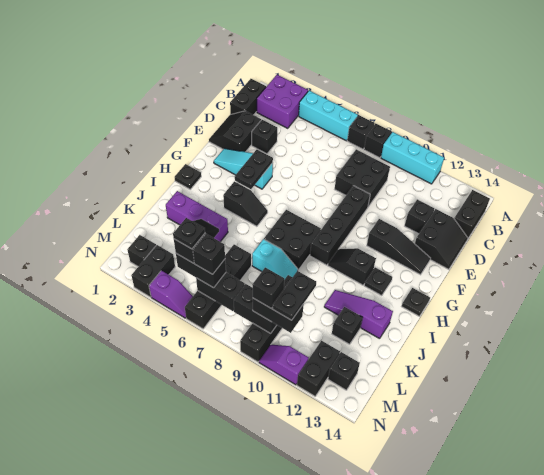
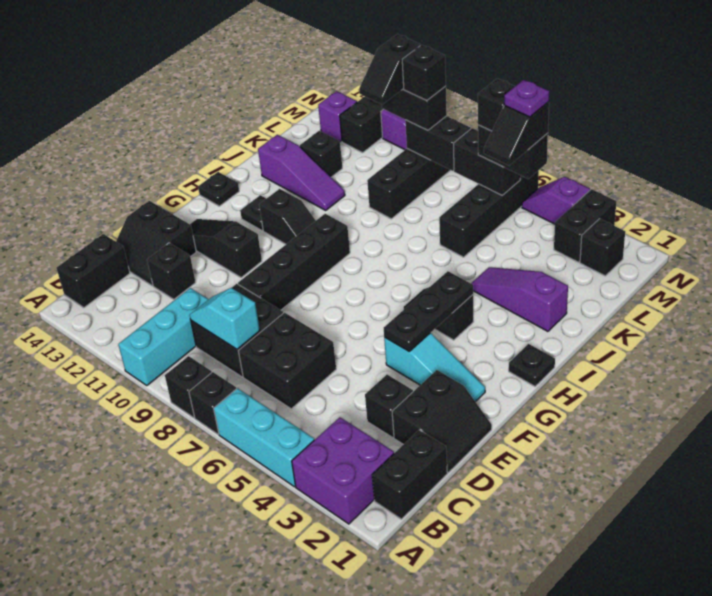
cyan 1x3 brick [381,132,444,184] -> cyan 1x3 brick turned to [118,288,209,385]
black 2x2 slope [415,209,468,269] -> black 2x2 slope turned to [116,201,196,286]
black 1x2 plate [235,150,273,189] -> black 1x3 plate [384,271,473,351]
black 2x2 brick [264,210,321,270] -> black 2x2 brick moved to [239,313,336,409]
purple 1x3 brick [166,191,228,242] -> purple 1x3 slope [471,267,568,331]
cyan 1x2 slope [252,239,298,280] -> cyan 1x2 slope moved to [190,288,260,349]
black 1x2 plate [272,271,316,320] -> black 1x2 slope [359,34,420,104]
black 1x1 plate [173,218,205,249] -> purple 1x1 plate [504,80,549,117]
black 1x1 brick [328,352,360,390] -> purple 1x1 brick [318,91,357,142]

